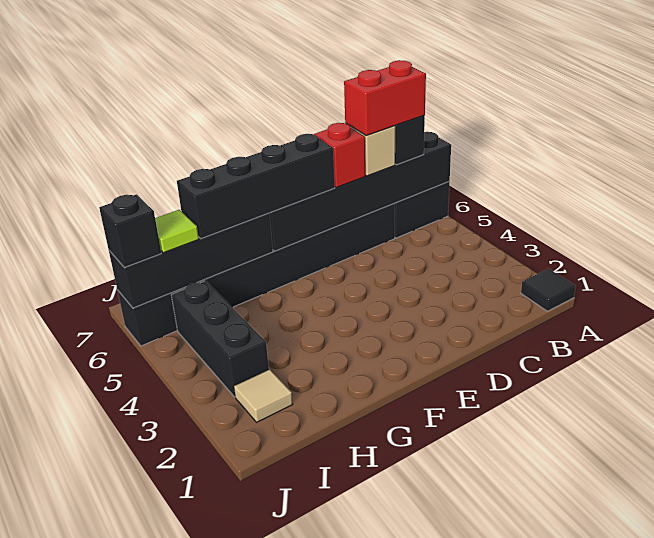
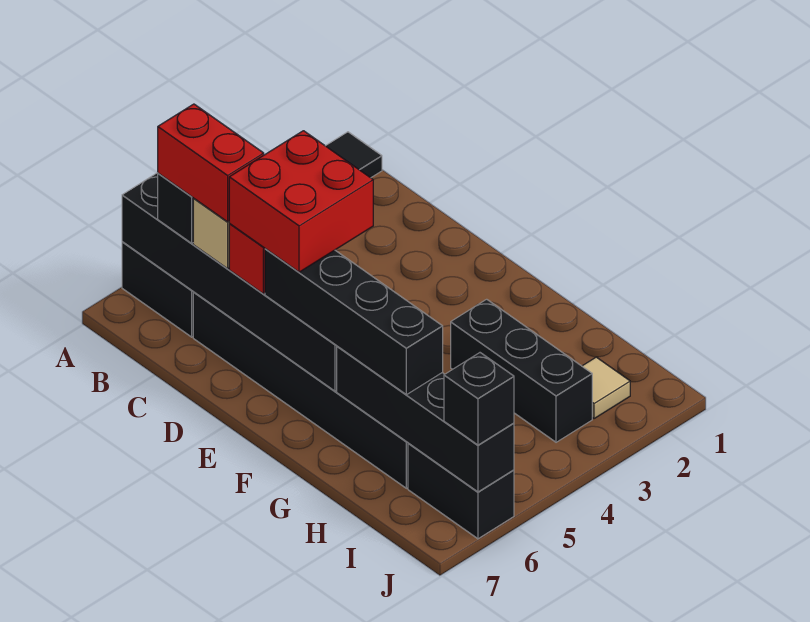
none -> red 2x2 brick [229,131,373,272]
black 1x3 brick [171,281,269,397] -> black 1x3 brick turned to [451,299,592,442]
lime 1x1 tile [155,210,199,253] -> none

